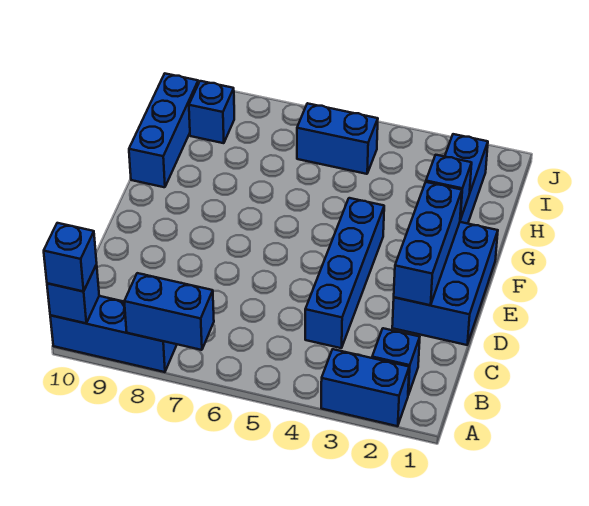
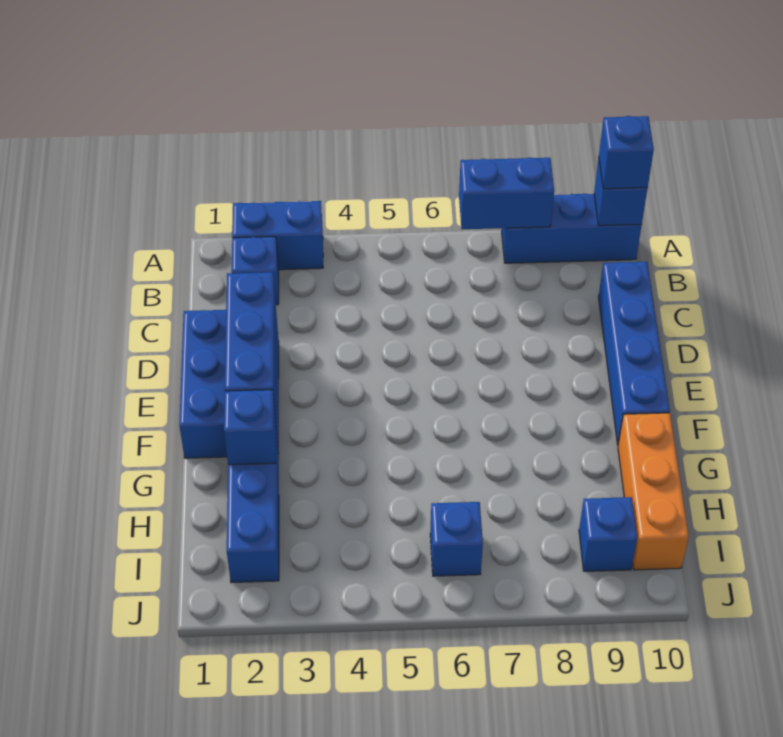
blue 1x4 brick [305,198,384,348] -> blue 1x4 brick moved to [598,262,670,444]
blue 1x3 brick [129,74,198,187] -> orange 1x3 brick [618,413,689,570]
blue 1x2 brick [297,103,378,174] -> blue 1x1 brick [430,502,483,576]

